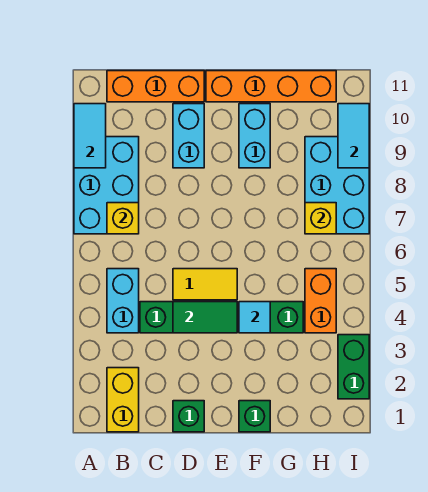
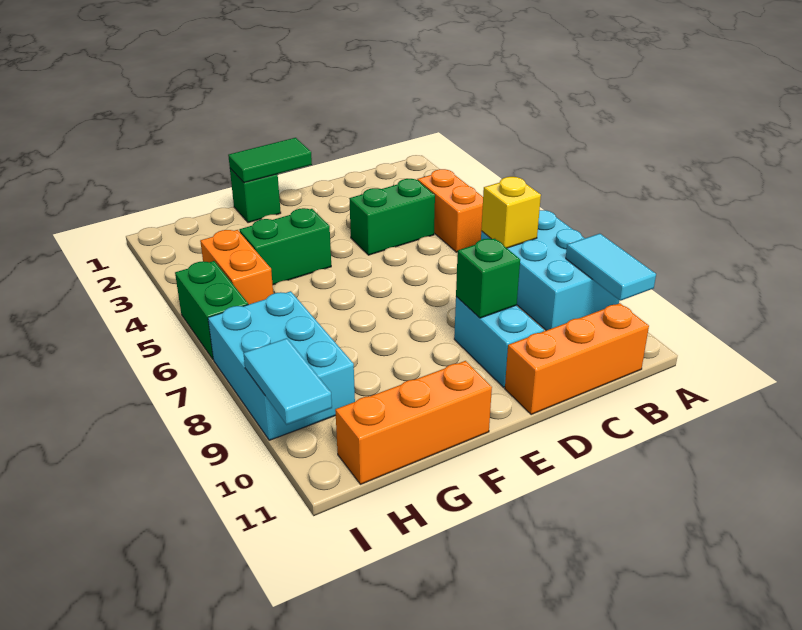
yellow 1x2 brick [107,368,139,432] -> none
cyan 1x2 brick [107,269,139,333] -> orange 1x2 brick [417,169,483,252]
green 1x1 brick [173,401,204,432] -> green 1x1 brick moved to [456,239,520,318]
green 1x2 tile [173,302,237,333] -> green 1x2 tile moved to [228,138,312,183]
yellow 1x2 tile [173,269,237,300] -> none
orange 1x4 brick [206,71,336,102] -> orange 1x3 brick [335,361,492,484]
cyan 1x1 tile [239,302,270,333] -> none
cyan 1x2 brick [239,104,270,168] -> none
yellow 1x1 brick [305,203,336,234] -> none
green 1x2 brick [338,335,369,399] -> green 1x2 brick moved to [175,261,248,359]

